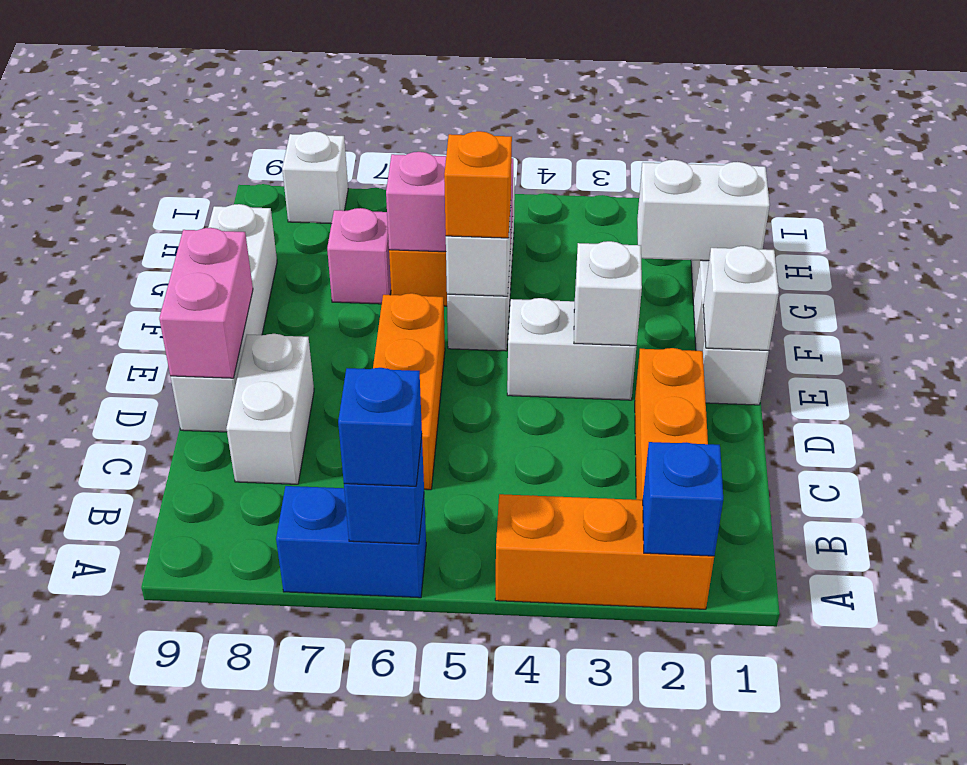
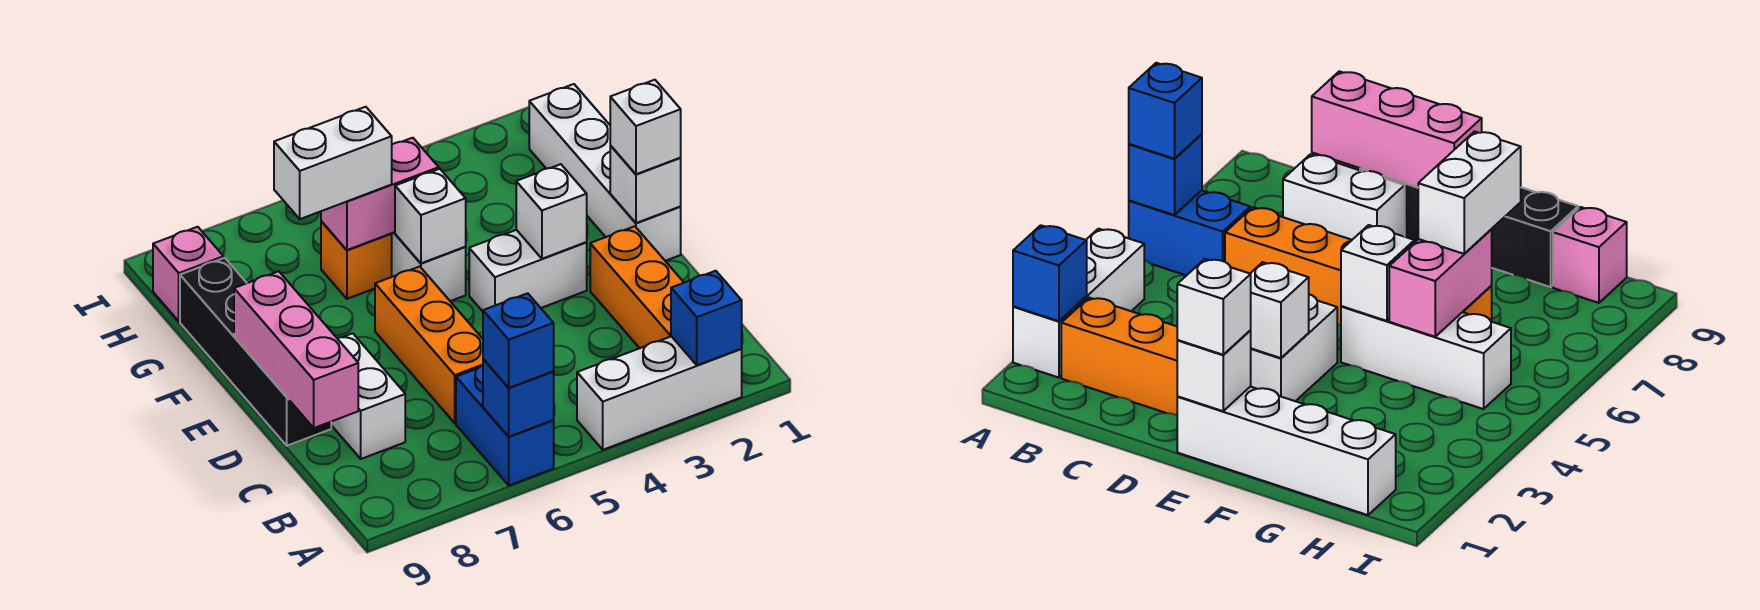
orange 1x3 brick [495,494,714,609] -> white 1x3 brick [577,336,742,450]
blue 1x2 brick [276,486,426,598] -> blue 1x2 brick turned to [456,365,554,485]
white 1x4 brick [170,204,277,432] -> black 1x4 brick [180,258,331,446]
pink 1x2 brick [159,228,253,378] -> pink 1x3 brick [234,271,358,428]
orange 1x1 brick [444,131,512,238] -> none
white 1x2 brick [637,160,770,261] -> white 1x2 brick moved to [274,107,392,219]
pink 1x1 brick [327,208,391,304] -> pink 1x1 brick moved to [153,227,224,321]
white 1x1 brick [282,131,348,224] -> white 1x1 brick moved to [610,80,681,174]

